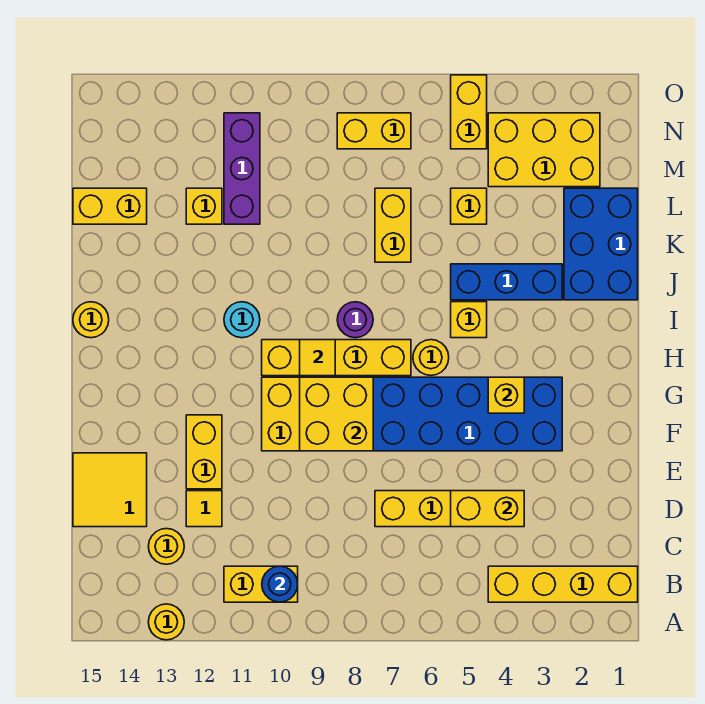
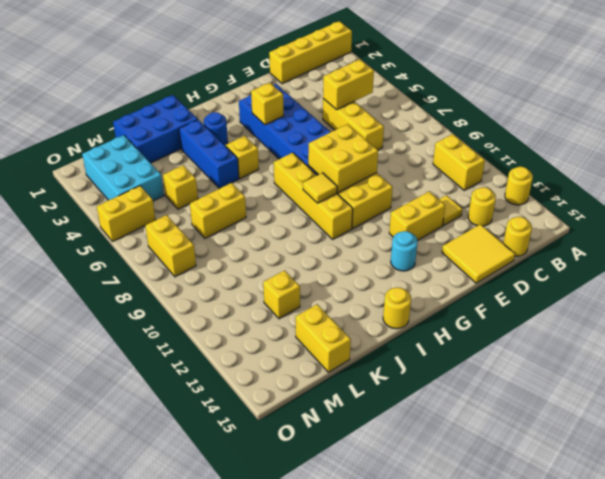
yellow 1x4 brick [488,566,638,602] -> yellow 1x4 brick turned to [269,21,352,84]
blue 1x1 round brick [262,566,298,602] -> blue 1x1 round brick moved to [204,112,228,146]
yellow 1x2 brick [451,491,524,527] -> yellow 1x2 brick turned to [323,59,374,110]
yellow 1x1 round brick [413,340,449,375] -> yellow 1x1 round brick moved to [503,217,532,256]
purple 1x1 round brick [337,302,373,338] -> none
cyan 1x1 round brick [224,302,260,338] -> cyan 1x1 round brick moved to [391,231,418,271]
purple 1x3 brick [224,113,260,224] -> none
yellow 2x3 brick [488,113,600,187] -> cyan 2x3 brick [82,135,164,201]

